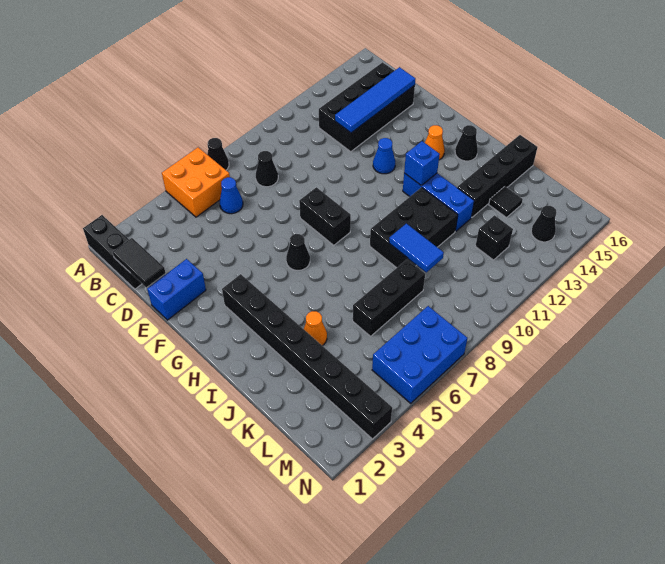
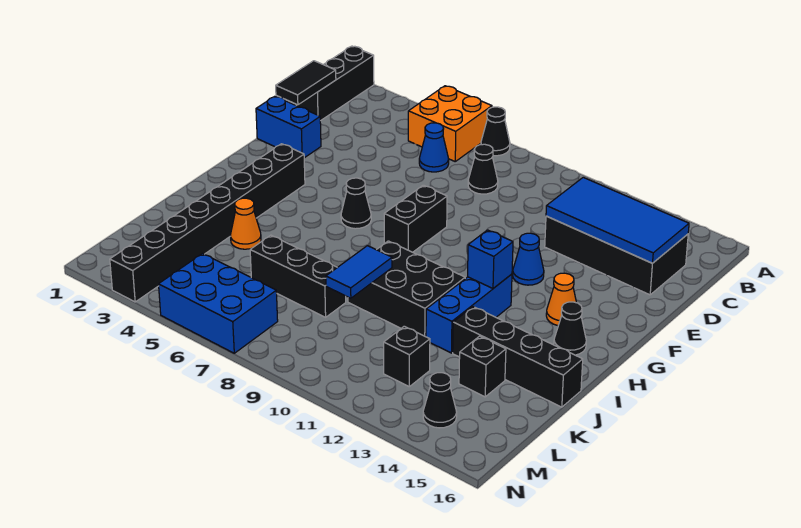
blue 1x4 tile [335,67,415,133] -> blue 2x4 tile [546,177,689,263]
black 1x1 tile [489,187,523,218] -> black 1x1 brick [459,336,506,397]

